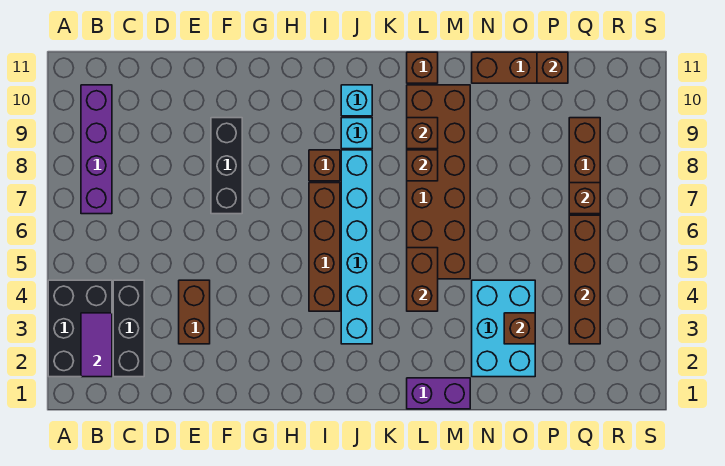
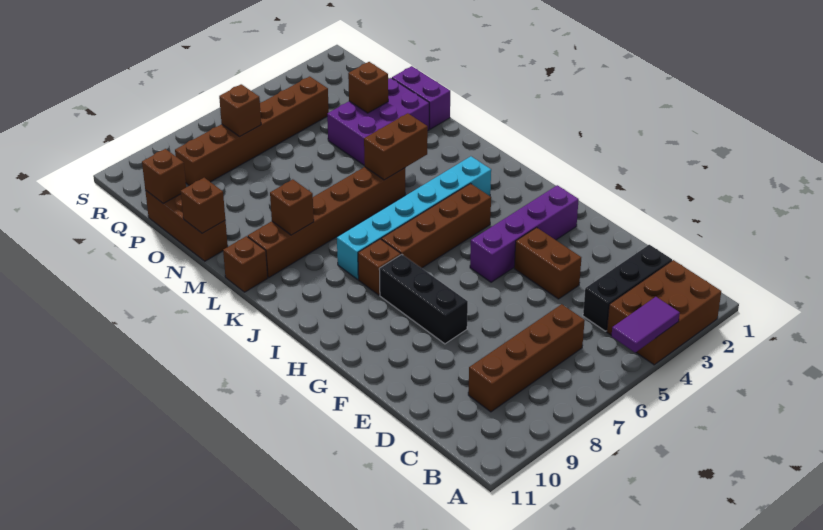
black 2x3 brick [48,280,112,377] -> brown 2x3 brick [607,260,721,365]
purple 1x2 tile [81,313,112,377] -> purple 1x2 tile moved to [611,297,680,352]
purple 1x4 brick [81,85,112,214] -> purple 1x4 brick moved to [470,185,579,282]
brown 1x2 brick [179,280,210,344] -> brown 1x2 brick turned to [514,227,581,299]
black 1x3 brick [211,118,242,214] -> black 1x3 brick turned to [379,254,468,344]
cyan 1x1 brick [341,118,372,149] -> none
cyan 1x1 brick [341,85,372,116] -> none
purple 1x2 brick [407,378,470,409] -> purple 1x2 brick moved to [392,66,450,129]
brown 2x6 brick [407,85,470,279] -> brown 1x6 brick [248,167,405,277]
brown 1x1 brick [407,150,438,181] -> brown 1x1 brick moved to [181,178,225,233]
cyan 2x3 brick [472,280,535,377] -> purple 2x3 brick [327,78,429,166]
brown 1x4 brick [569,215,600,344] -> brown 1x4 brick moved to [468,304,585,412]

